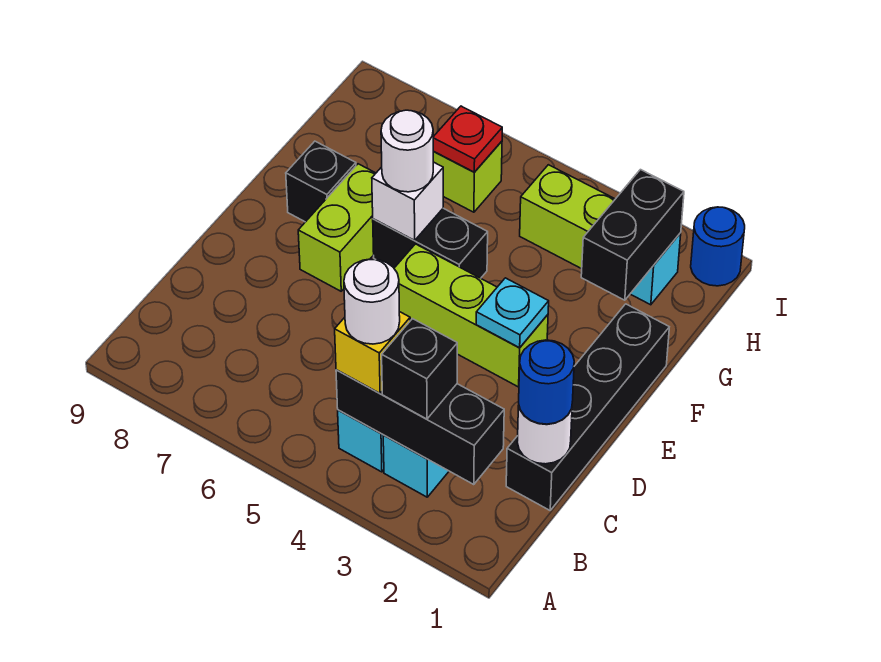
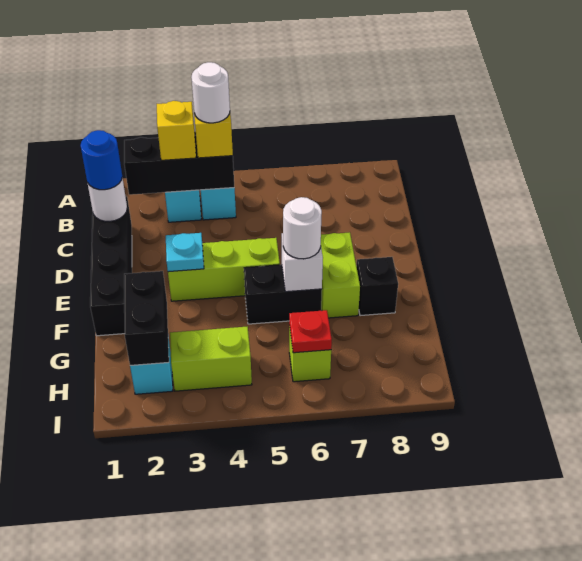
black 1x1 brick [382,319,457,419] -> yellow 1x1 brick [157,101,196,160]
blue 1x1 round brick [691,207,745,286] -> none

